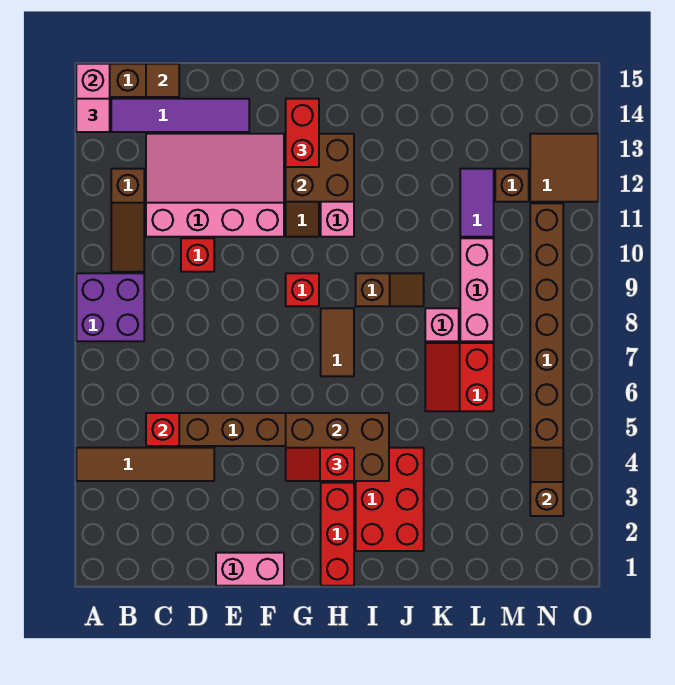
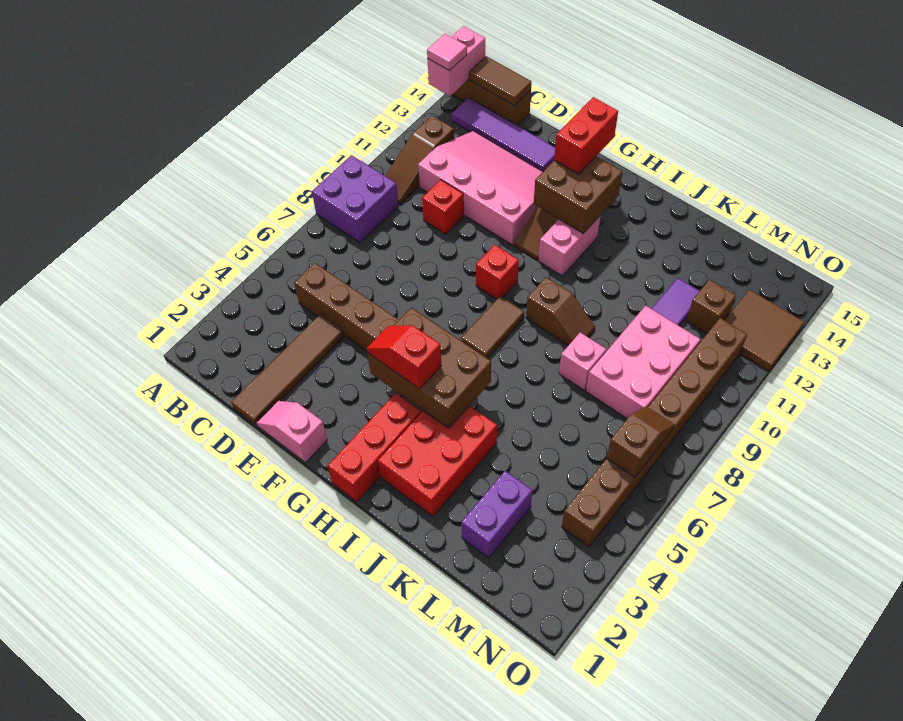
brown 1x4 tile [76,448,214,481] -> brown 1x4 tile turned to [231,315,344,425]
red 1x1 brick [146,413,179,446] -> none
brown 1x1 tile [146,64,179,97] -> brown 1x2 tile [469,56,532,105]
pink 1x2 brick [216,553,284,586] -> pink 1x2 slope [256,401,327,463]
red 2x2 slope [425,343,494,411] -> none
none -> purple 1x2 brick [461,471,532,558]
pink 1x3 brick [460,238,494,341] -> pink 2x3 brick [586,306,700,419]
brown 1x2 slope [530,448,563,516] -> brown 1x2 slope moved to [607,406,675,477]

